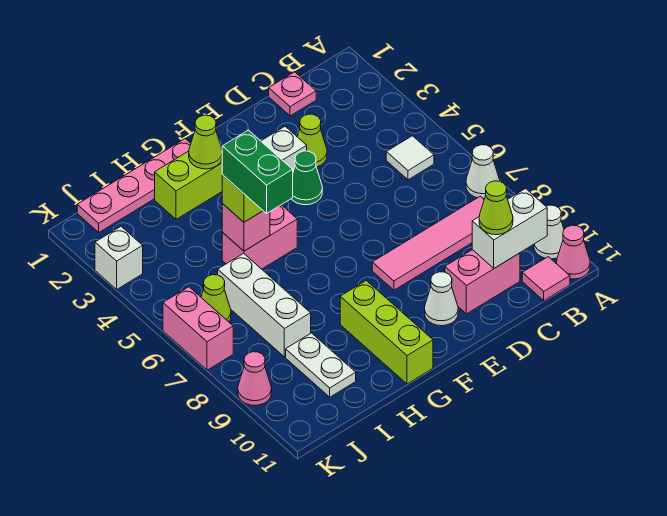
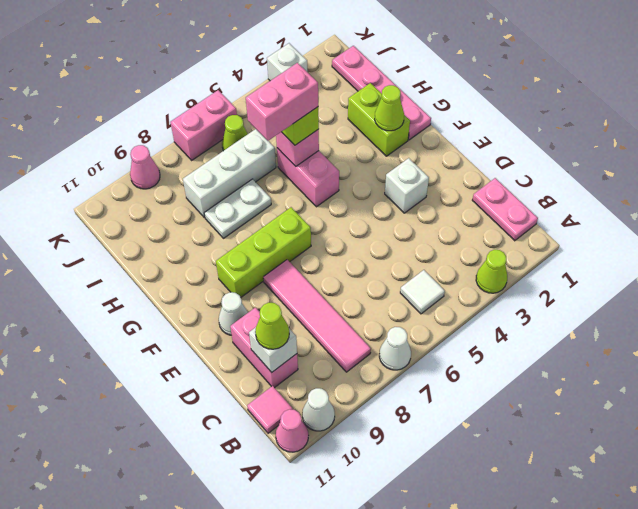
white 1x2 brick [472,189,547,268] -> white 1x1 brick [249,327,297,372]
pink 1x1 plate [269,72,316,116] -> pink 1x2 plate [472,178,538,241]
lime 1x1 cone [297,114,327,167] -> lime 1x1 cone moved to [476,250,507,293]
green 1x1 cone [292,151,322,205] -> none
lime 1x3 brick [340,281,433,384] -> lime 1x3 brick moved to [216,207,311,297]
green 1x2 brick [222,130,293,213] -> pink 1x2 brick [246,63,318,141]
white 1x2 plate [286,333,356,397] -> white 1x2 plate moved to [204,179,271,238]

